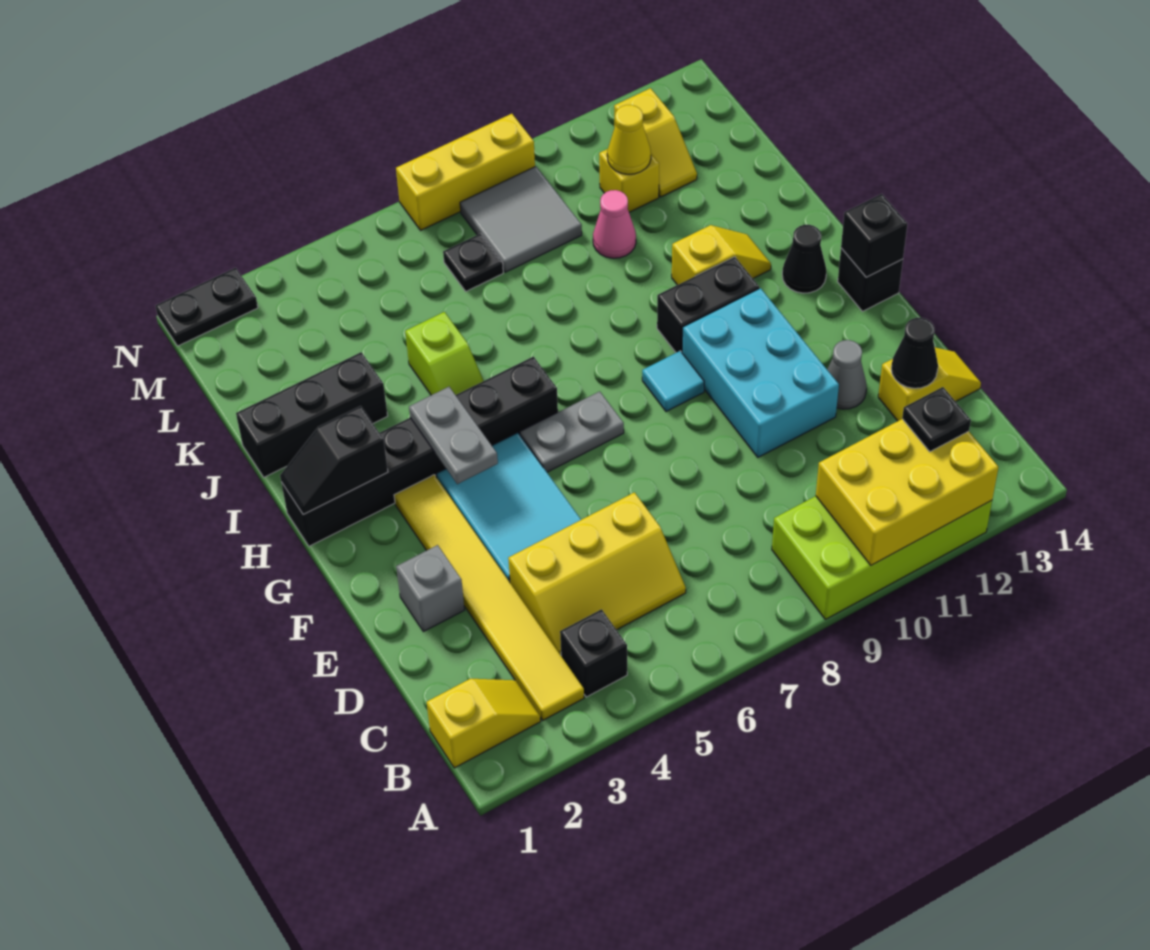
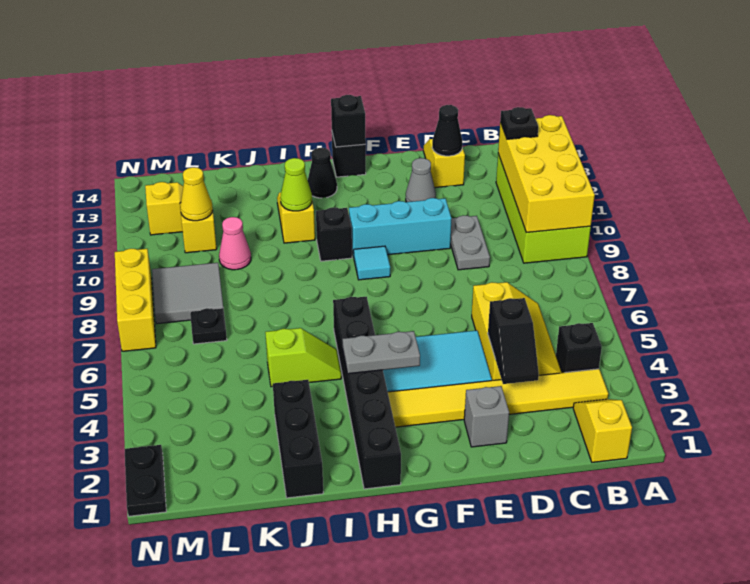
yellow 2x3 brick [816,419,998,565] -> yellow 2x4 brick [498,115,595,233]
cyan 2x3 brick [682,288,839,457] -> cyan 1x3 brick [349,198,451,257]
grey 1x2 plate [520,391,624,472] -> grey 1x2 plate moved to [450,215,490,270]
black 1x2 slope [280,406,388,515] -> black 1x2 slope moved to [488,298,539,384]
black 1x2 brick [657,257,759,353] -> black 1x1 brick [316,207,352,261]
none -> lime 1x1 cone [280,158,312,211]

